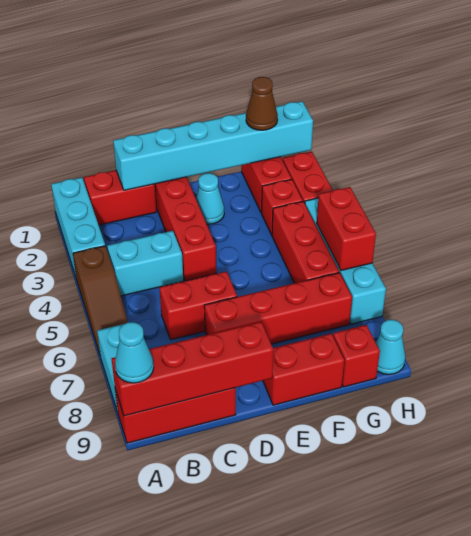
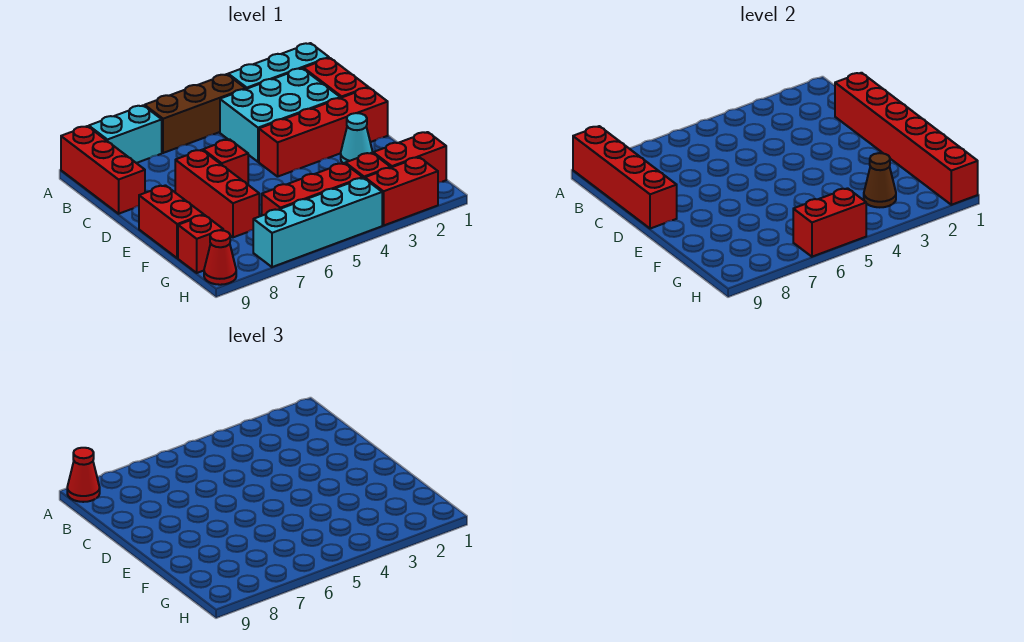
brown 1x3 slope [73,246,128,354] -> brown 1x3 brick [145,74,245,153]
cyan 1x1 cone [115,322,154,383] -> red 1x1 cone [67,448,100,502]
cyan 1x2 brick [107,231,183,296] -> cyan 2x3 brick [220,68,340,162]
cyan 1x6 brick [113,101,313,190] -> red 1x6 brick [835,73,978,205]
red 1x2 brick [159,272,237,340] -> red 1x1 brick [203,139,248,184]
red 1x4 brick [204,273,352,344] -> red 1x3 brick [175,150,259,237]
brown 1x1 cone [246,77,278,130] -> brown 1x1 cone moved to [864,153,896,207]
cyan 1x1 cone [376,320,405,375] -> red 1x1 cone [204,230,236,285]

